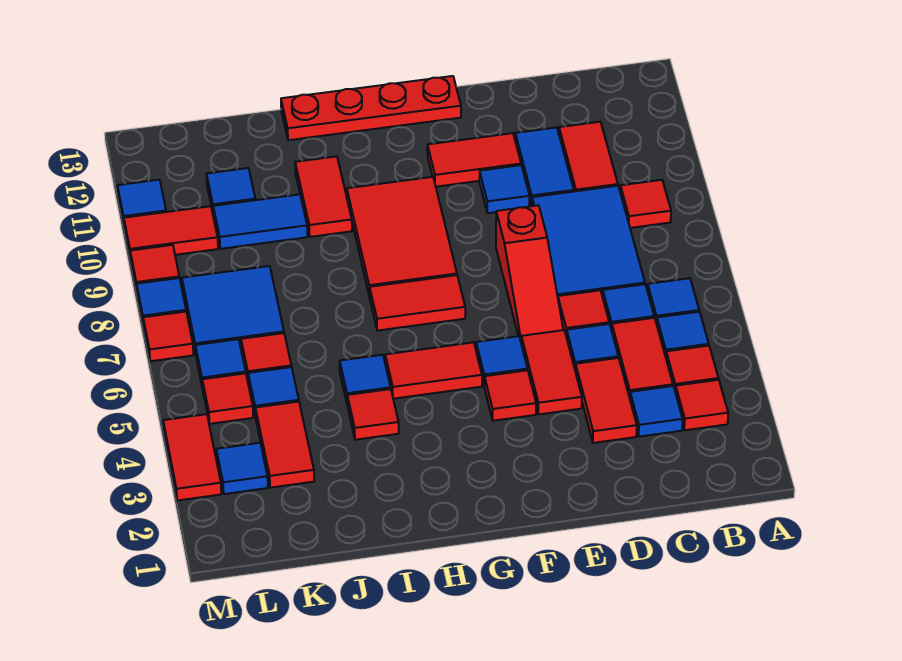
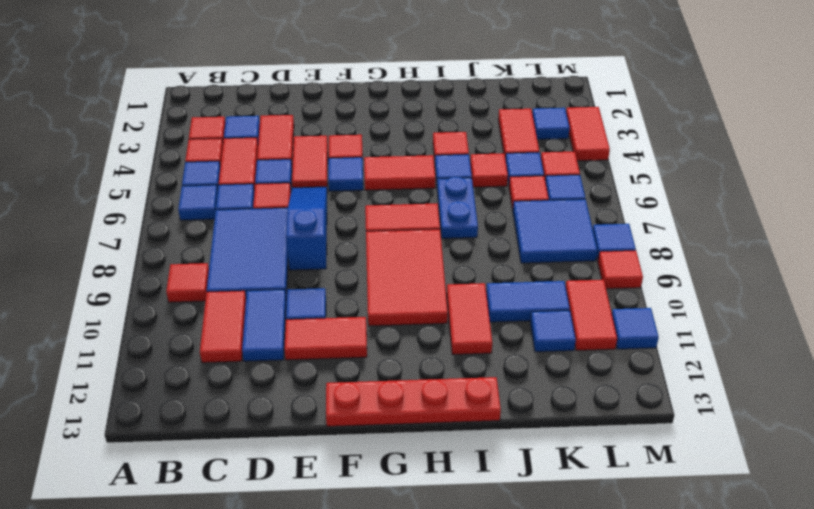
red 1x3 slope [496,205,563,341] -> blue 1x3 slope [286,187,327,270]
none -> blue 1x2 plate [437,177,478,238]
red 1x2 tile [124,206,218,259] -> red 1x2 tile turned to [566,280,617,350]
red 1x1 tile [143,312,193,361] -> red 1x1 tile moved to [470,153,508,187]

